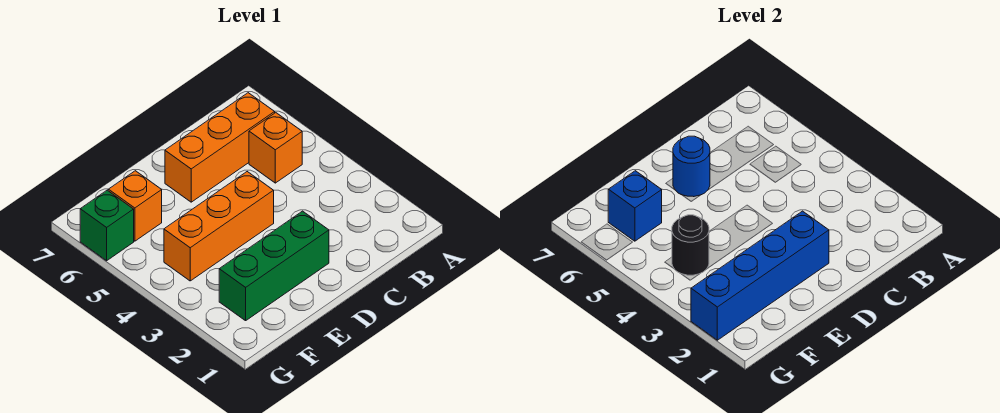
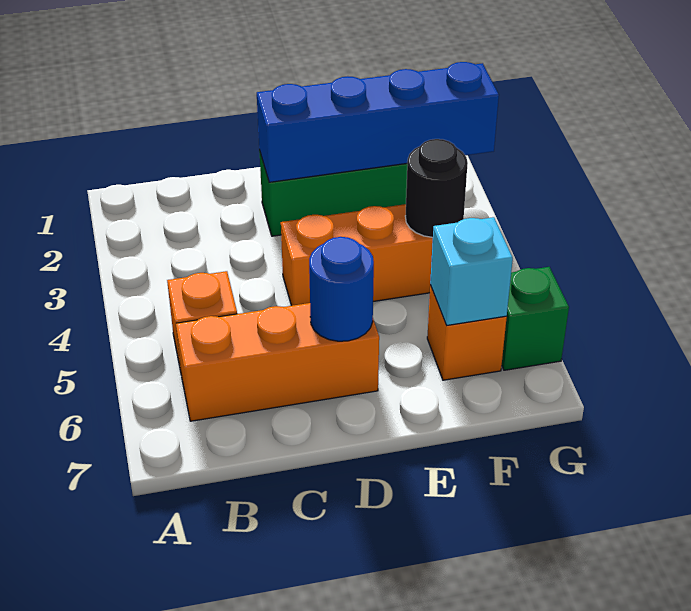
blue 1x1 brick [608,171,662,241] -> cyan 1x1 brick [430,217,513,326]

